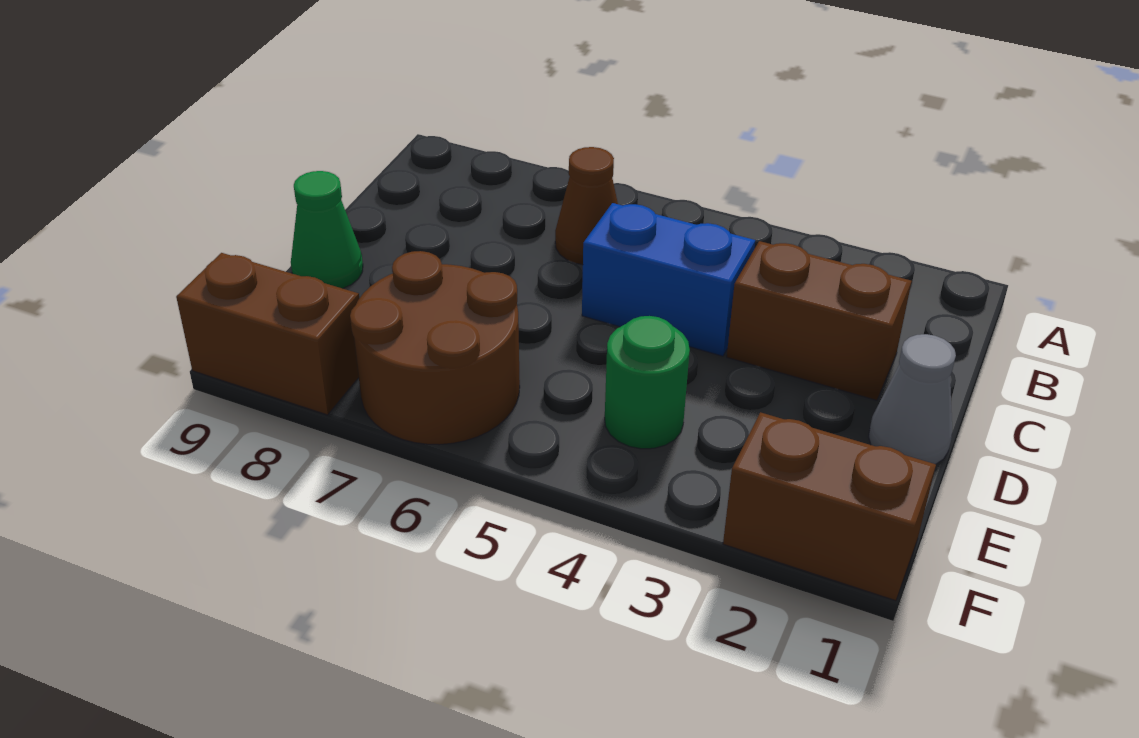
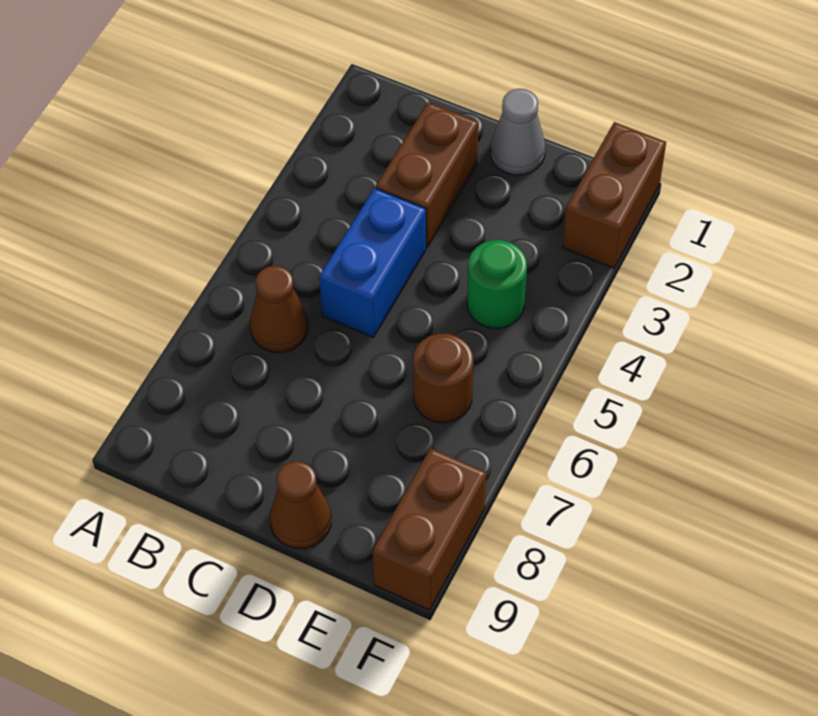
green 1x1 cone [291,171,363,289] -> brown 1x1 cone [270,461,331,548]
brown 2x2 round brick [350,251,520,445] -> brown 1x1 round brick [413,334,473,423]

